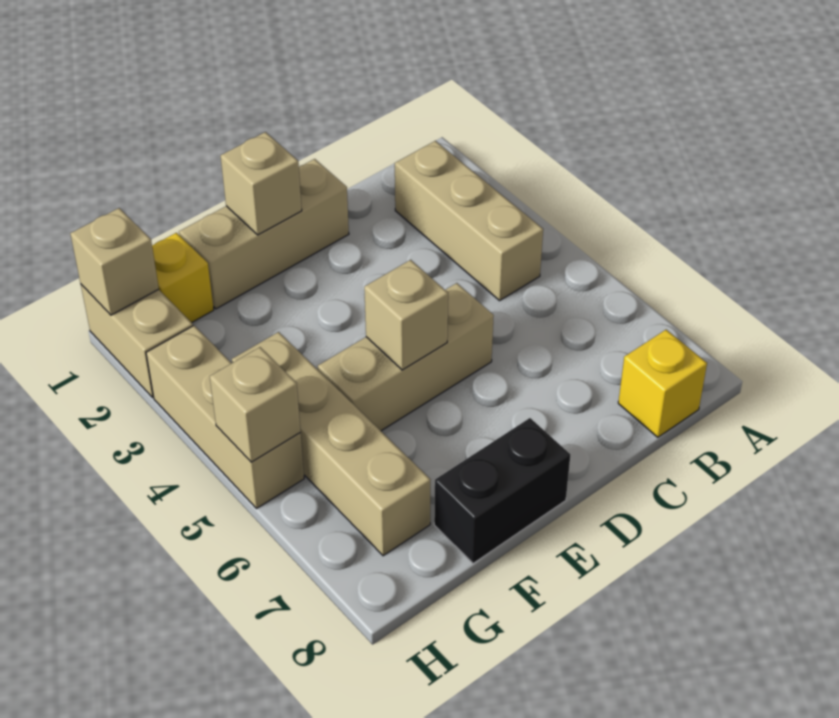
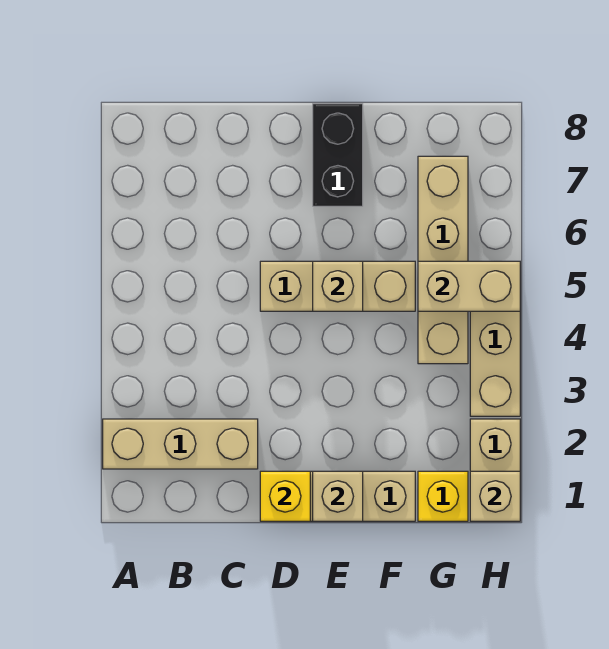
tan 1x3 brick [395,141,543,301] -> tan 1x3 brick turned to [103,419,258,469]
yellow 1x1 brick [618,330,707,437] -> yellow 1x1 brick moved to [260,471,310,521]
black 1x2 brick [434,418,570,563] -> black 1x2 brick turned to [313,104,363,206]
tan 1x1 brick [210,347,301,462] -> tan 1x2 brick [418,261,520,311]

